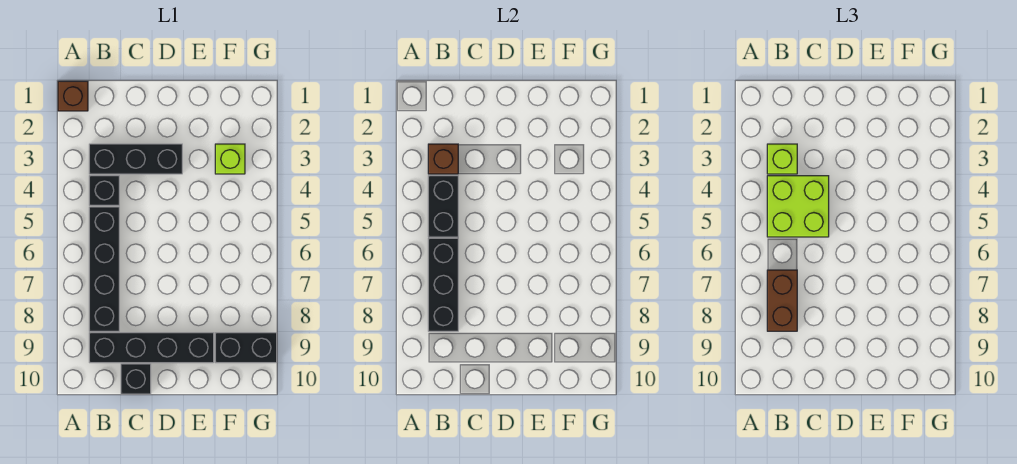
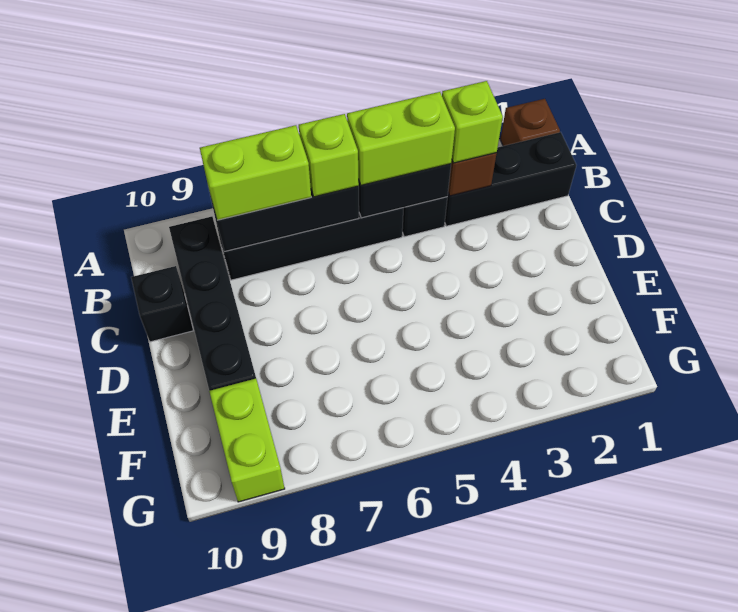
black 1x3 brick [89,144,182,174] -> black 1x3 brick turned to [445,132,576,226]
lime 2x2 brick [767,176,829,237] -> lime 1x2 brick [347,92,455,185]
brown 1x2 brick [767,270,797,331] -> lime 1x2 brick [200,125,311,220]
lime 1x1 brick [215,144,245,174] -> lime 1x1 brick moved to [299,114,359,197]
black 1x2 brick [215,333,277,363] -> lime 1x2 brick [209,379,285,502]

